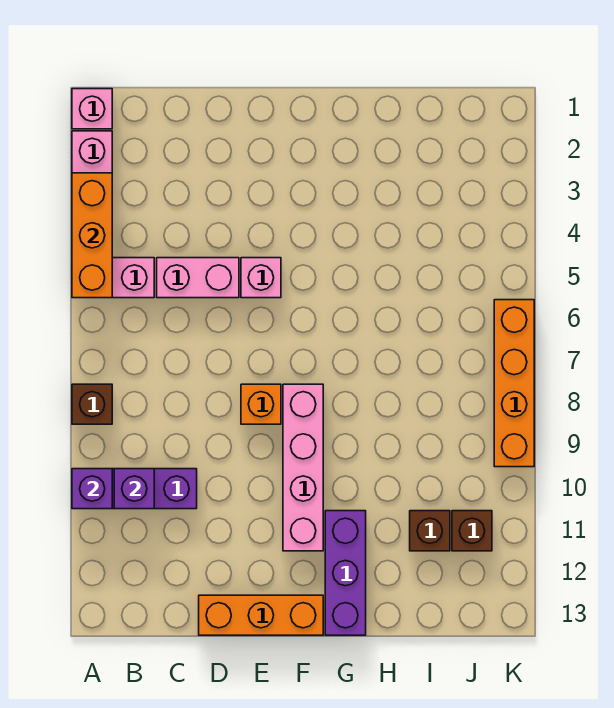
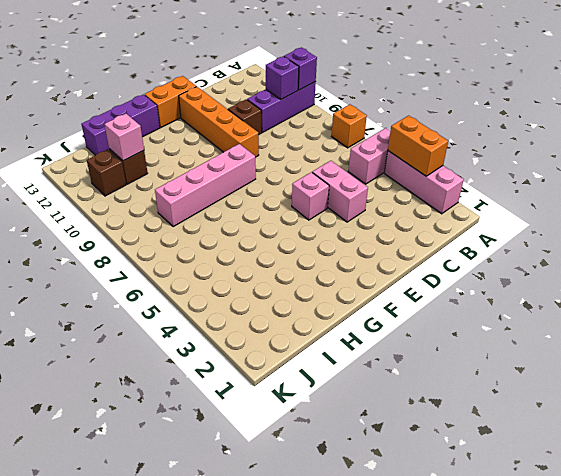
pink 1x1 brick [72,89,112,129] -> pink 1x1 brick moved to [105,114,144,161]
orange 1x3 brick [72,173,112,298] -> orange 1x2 brick [388,116,448,176]
brown 1x1 brick [72,384,112,424] -> brown 1x1 brick moved to [228,99,262,135]
pink 1x2 brick [157,258,239,298] -> pink 1x2 brick turned to [312,161,368,222]
orange 1x3 brick [199,595,323,635] -> orange 1x2 brick [145,76,196,127]
orange 1x1 brick [241,384,281,424] -> orange 1x1 brick moved to [332,104,367,148]
pink 1x4 brick [283,384,323,551] -> pink 1x4 brick turned to [155,144,256,227]
purple 1x3 brick [325,511,366,635] -> purple 1x3 brick turned to [81,94,160,155]
orange 1x4 brick [494,300,534,467] -> orange 1x4 brick moved to [179,87,259,157]

